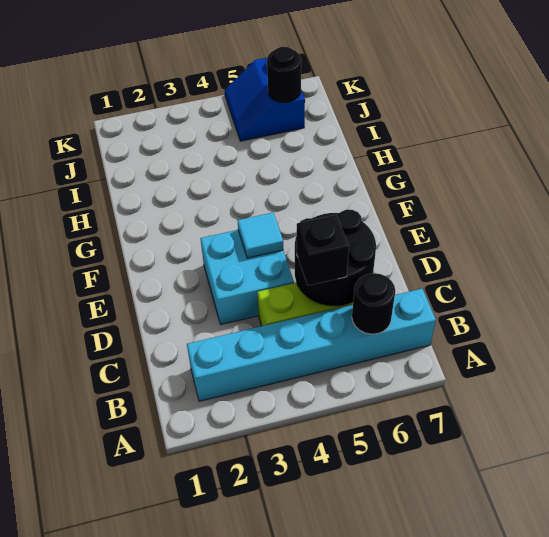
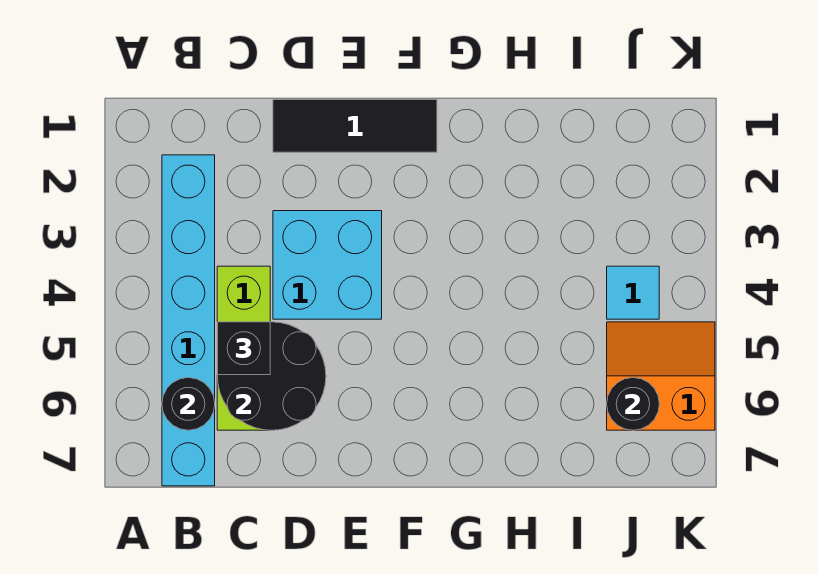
none -> black 1x3 tile [273,100,437,152]
cyan 1x1 tile [238,213,283,258] -> cyan 1x1 tile moved to [607,266,659,319]
blue 2x2 slope [225,58,305,141] -> orange 2x2 slope [607,322,715,430]

